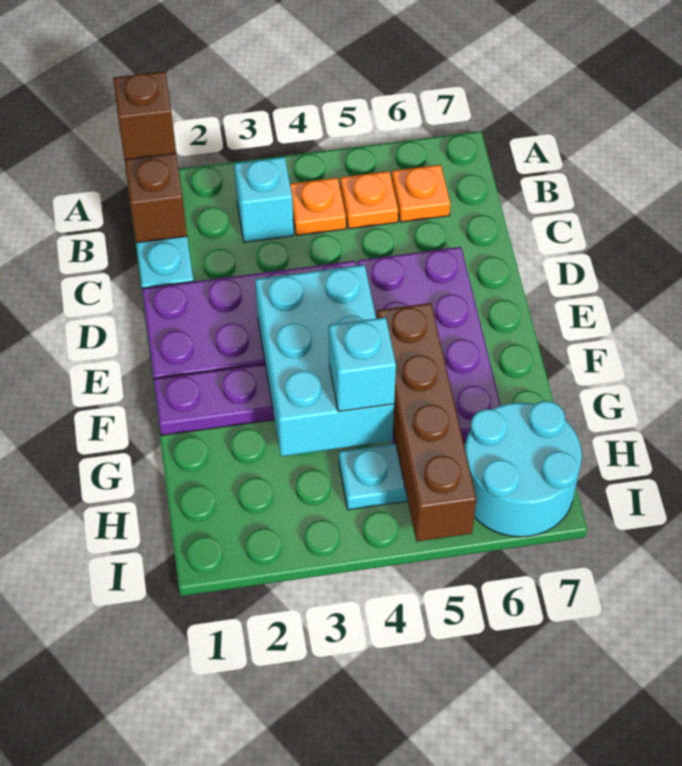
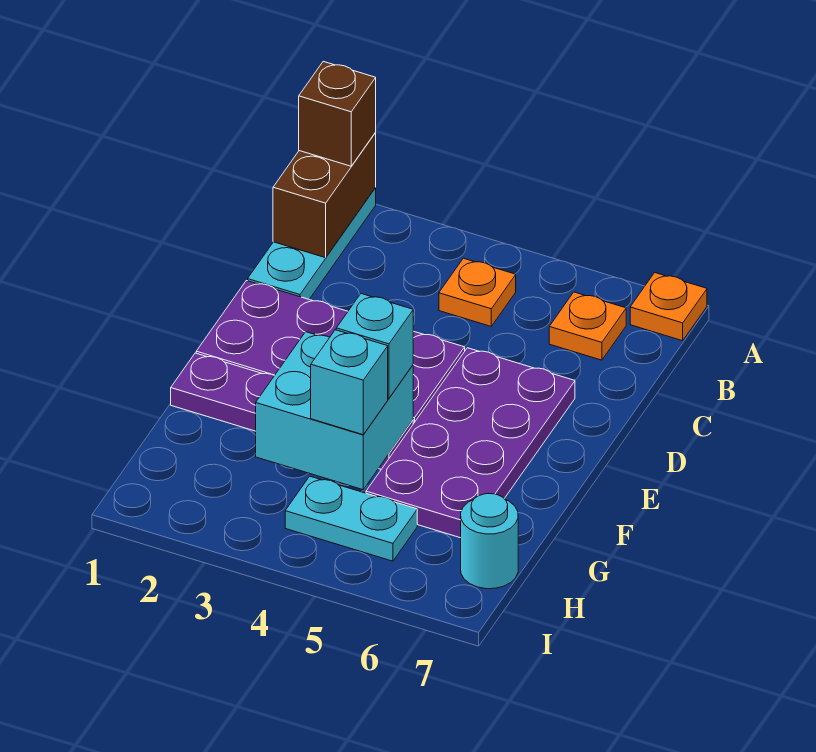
cyan 1x1 brick [234,157,294,242] -> cyan 1x1 brick moved to [336,294,413,398]
orange 1x1 plate [340,171,398,229] -> orange 1x1 plate moved to [630,273,707,341]
cyan 2x3 brick [255,265,394,456] -> cyan 2x2 brick [256,332,413,490]
brown 1x4 brick [377,303,476,541] -> none
cyan 2x2 round brick [465,401,582,537] -> cyan 1x1 round brick [461,494,518,589]

